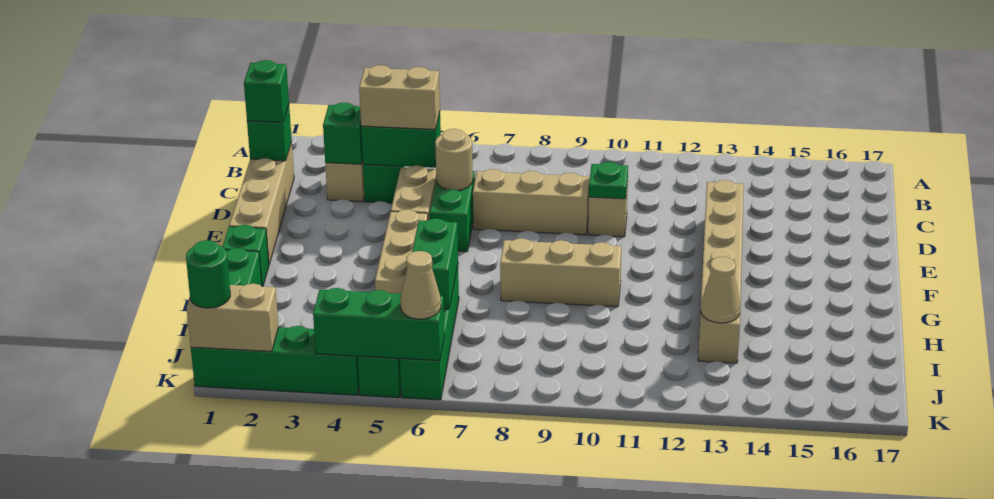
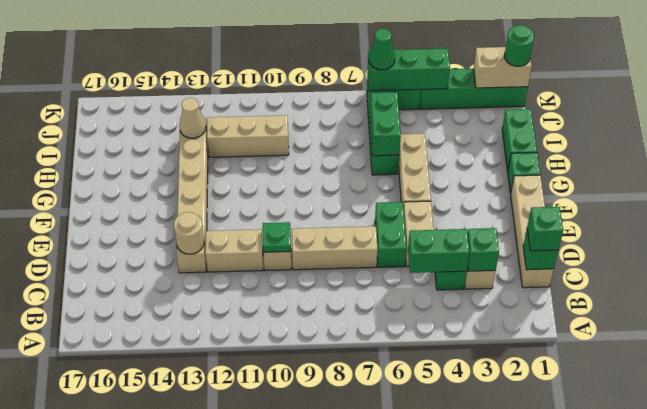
tan 1x2 brick [359,65,440,129] -> tan 1x2 brick moved to [205,229,263,272]
tan 1x1 round brick [435,129,473,190] -> tan 1x1 round brick moved to [174,212,204,254]
tan 1x3 brick [500,238,621,307] -> tan 1x3 brick moved to [207,115,289,157]
tan 1x1 cone [400,251,441,319] -> green 1x1 cone [369,29,395,70]

